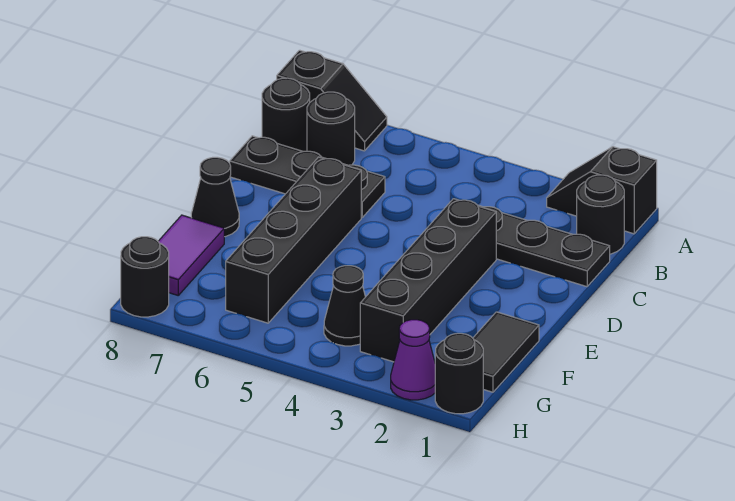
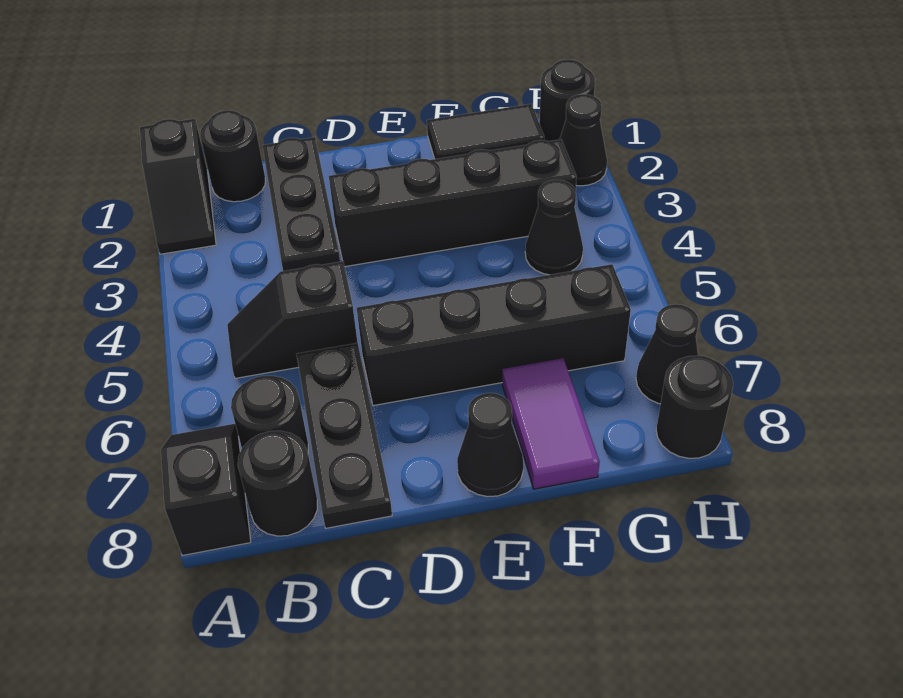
none -> black 1x2 slope [227,261,358,378]
purple 1x2 tile [158,215,224,295] -> purple 1x2 tile turned to [502,358,600,489]
purple 1x1 cone [391,320,435,400] -> black 1x1 cone [559,94,607,186]
none -> black 1x1 cone [636,304,699,404]

